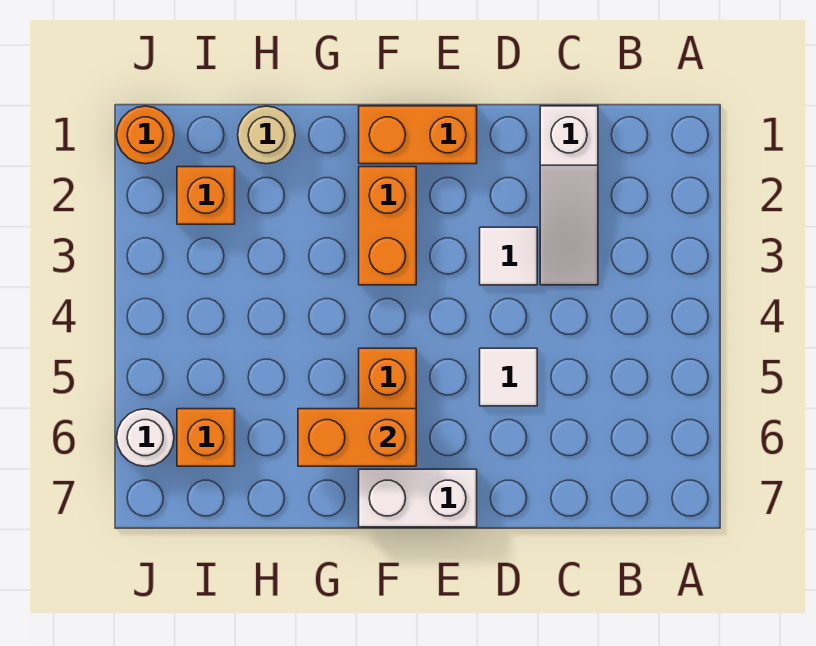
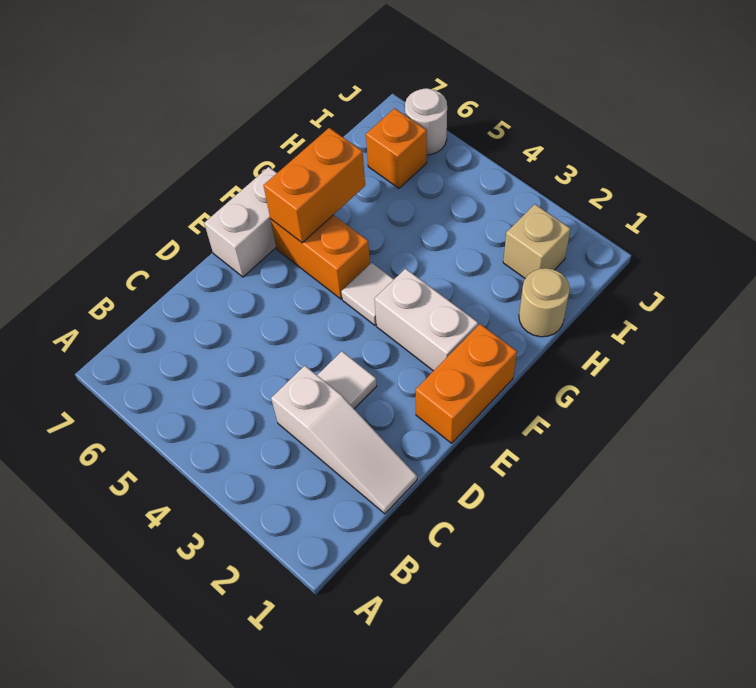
white 1x3 slope [540,106,598,285] -> white 1x3 slope turned to [271,366,417,514]
white 1x1 tile [480,348,537,406] -> white 1x1 tile moved to [341,263,394,325]
orange 1x2 brick [359,167,416,285] -> white 1x2 brick [375,269,478,371]
orange 1x1 brick [177,167,235,224] -> tan 1x1 brick [503,204,571,278]
orange 1x1 round brick [117,106,174,164] -> none

